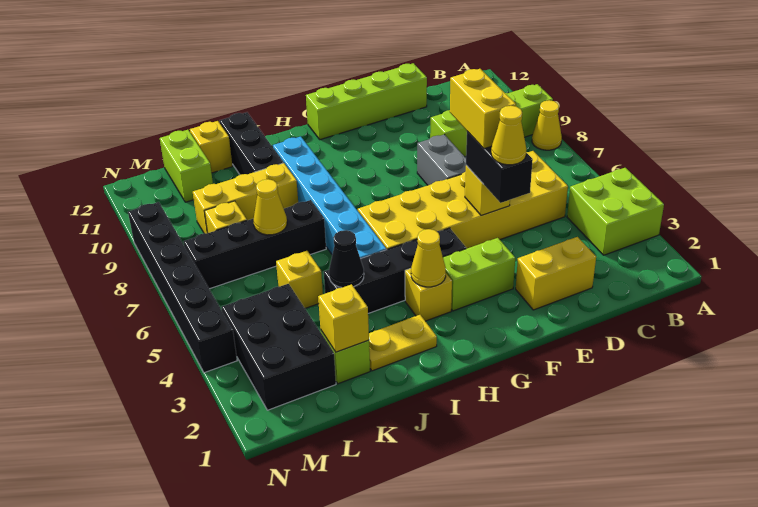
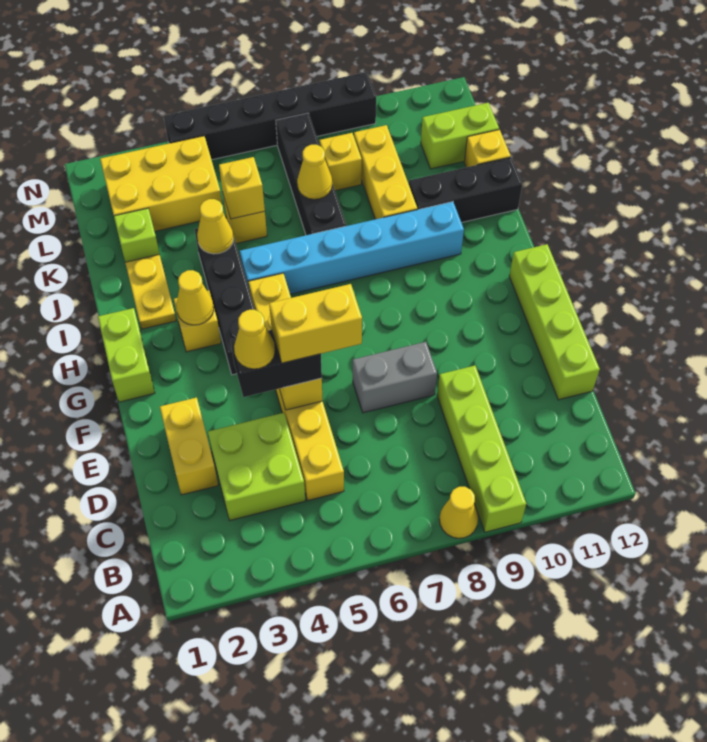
lime 2x2 brick [567,168,664,255] -> lime 2x2 brick moved to [208,413,305,520]
yellow 2x6 brick [358,151,568,250] -> yellow 1x6 brick [248,273,344,500]
lime 1x2 brick [443,238,515,311] -> lime 1x2 brick moved to [98,308,155,402]
black 1x1 cone [329,230,364,288] -> yellow 1x1 cone [197,199,234,254]
yellow 1x1 brick [318,284,369,352] -> yellow 1x1 brick moved to [219,157,265,219]
black 2x3 brick [222,284,336,410] -> yellow 2x3 brick [100,136,222,231]

